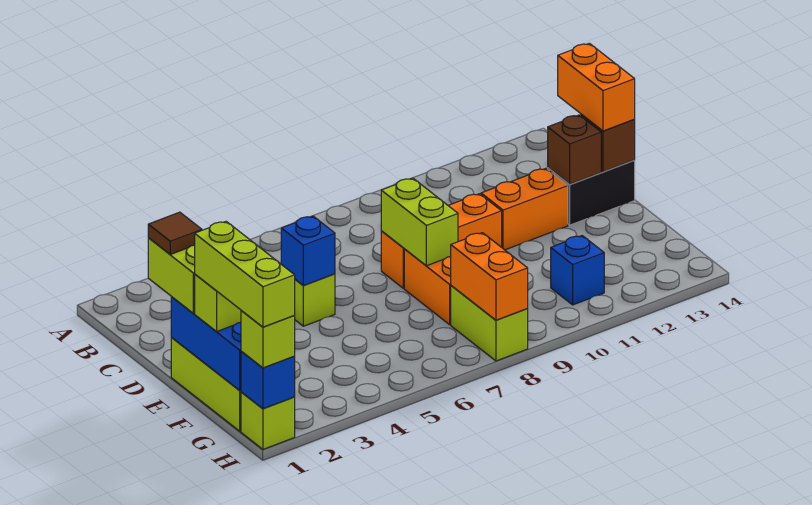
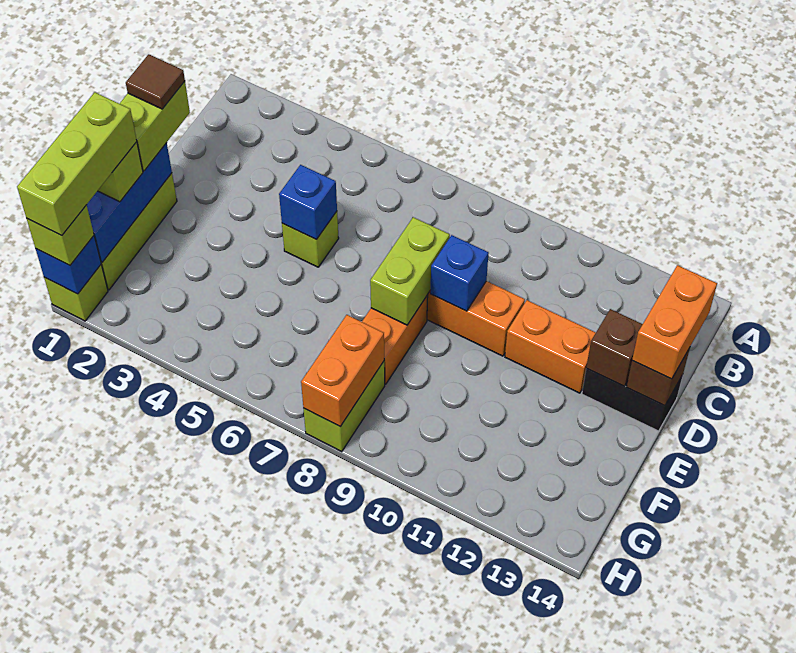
blue 1x1 brick [551,236,604,305] -> blue 1x1 brick moved to [430,235,489,311]

